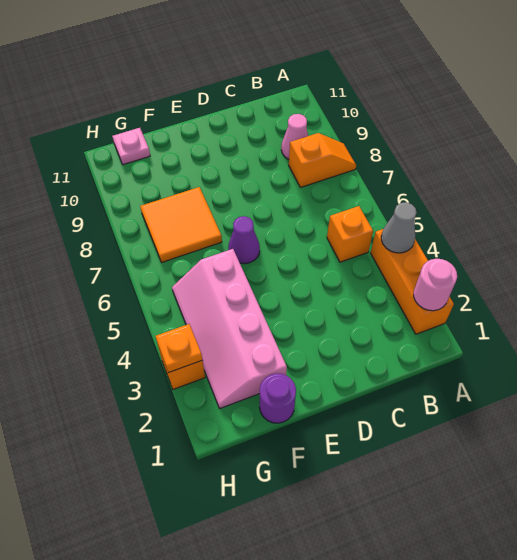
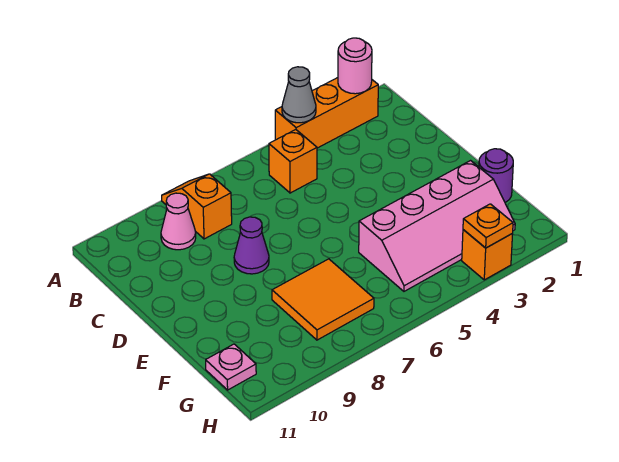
purple 1x1 cone [228,216,260,264] -> purple 1x1 cone moved to [234,217,269,274]

